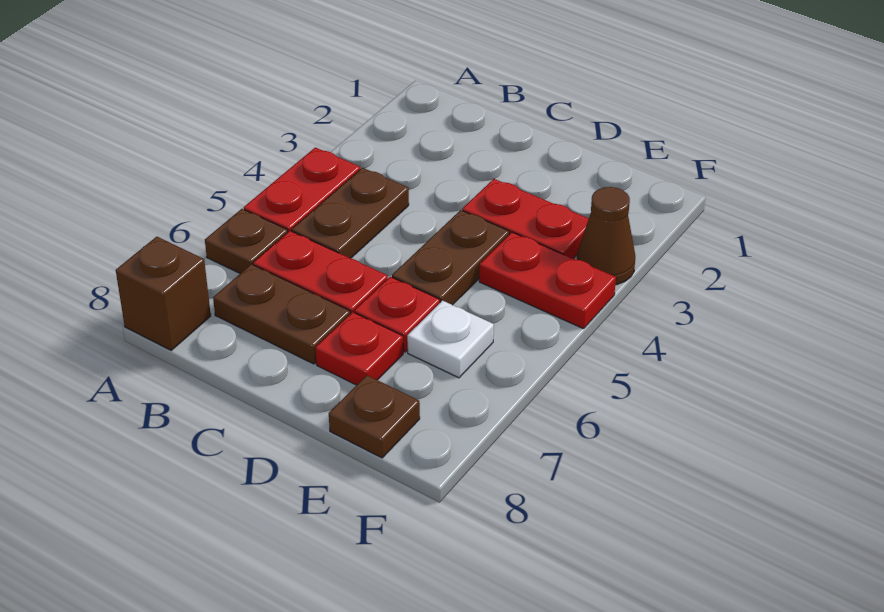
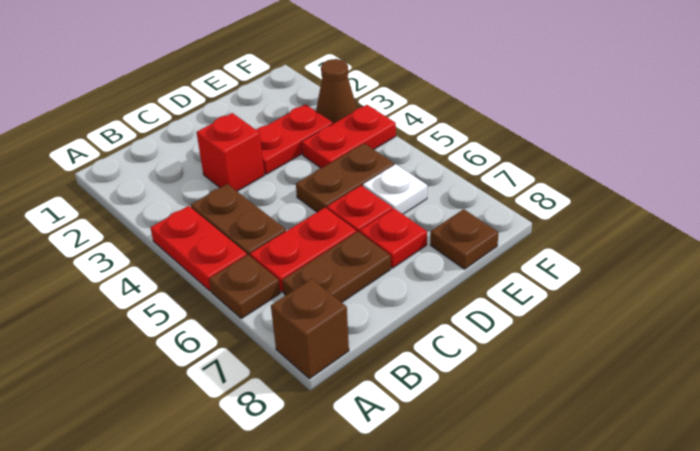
none -> red 1x1 brick [197,113,264,191]
brown 1x2 plate [392,210,509,305] -> brown 1x2 plate turned to [296,143,394,212]

